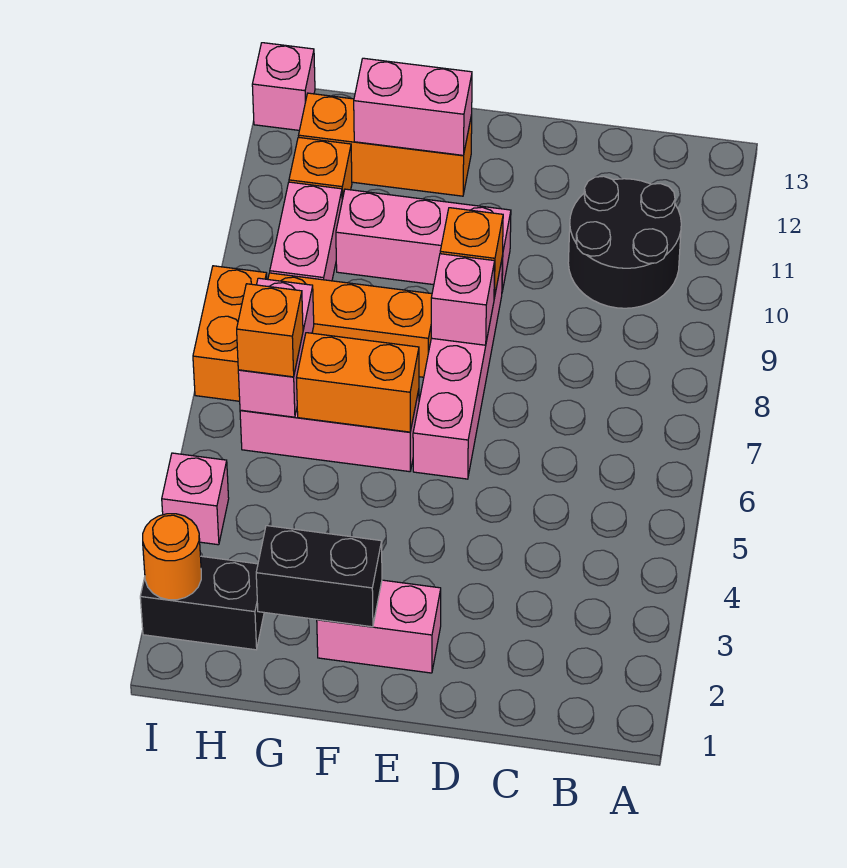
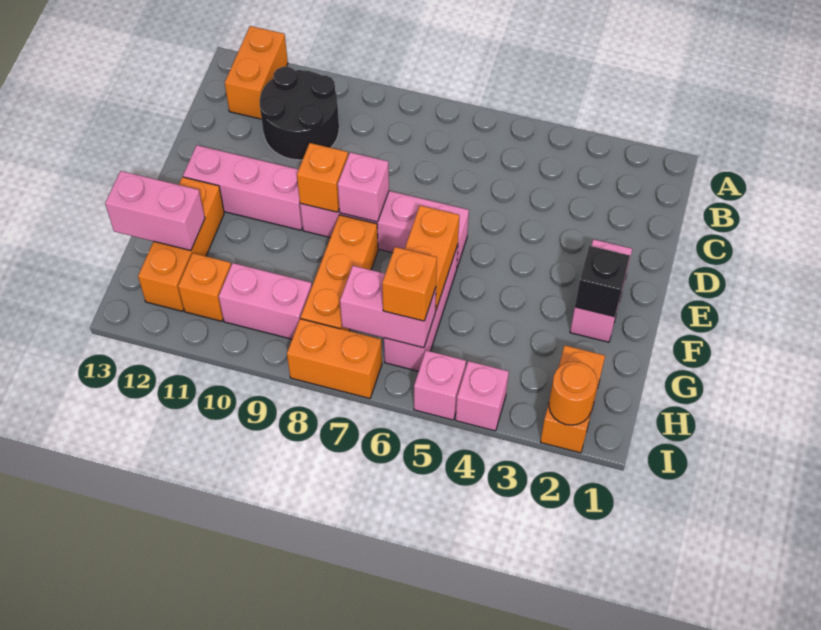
none -> orange 1x2 brick [224,26,288,119]
pink 1x3 brick [336,189,511,291] -> pink 1x3 brick turned to [183,145,303,230]
black 1x2 brick [256,526,382,627] -> black 1x1 brick [575,246,630,317]
pink 1x2 brick [354,58,472,155] -> pink 1x2 brick turned to [105,171,205,251]
black 1x2 brick [140,556,264,650] -> orange 1x2 brick [541,346,605,453]
pink 1x1 brick [252,43,315,130] -> pink 1x1 brick moved to [414,351,466,420]

